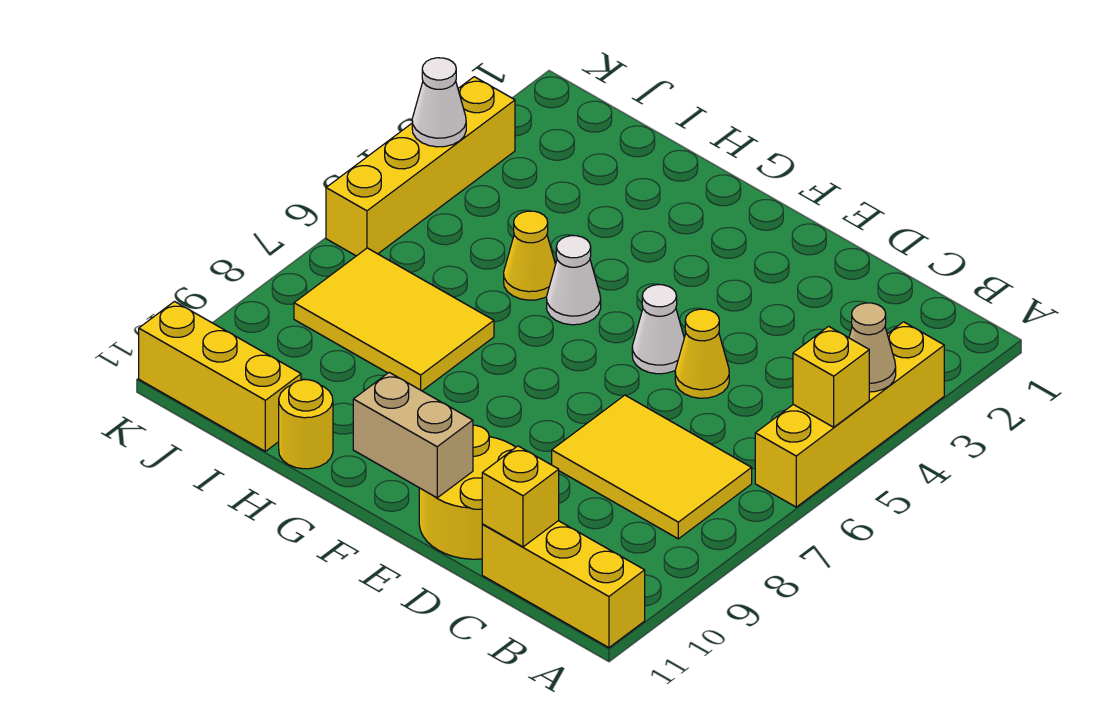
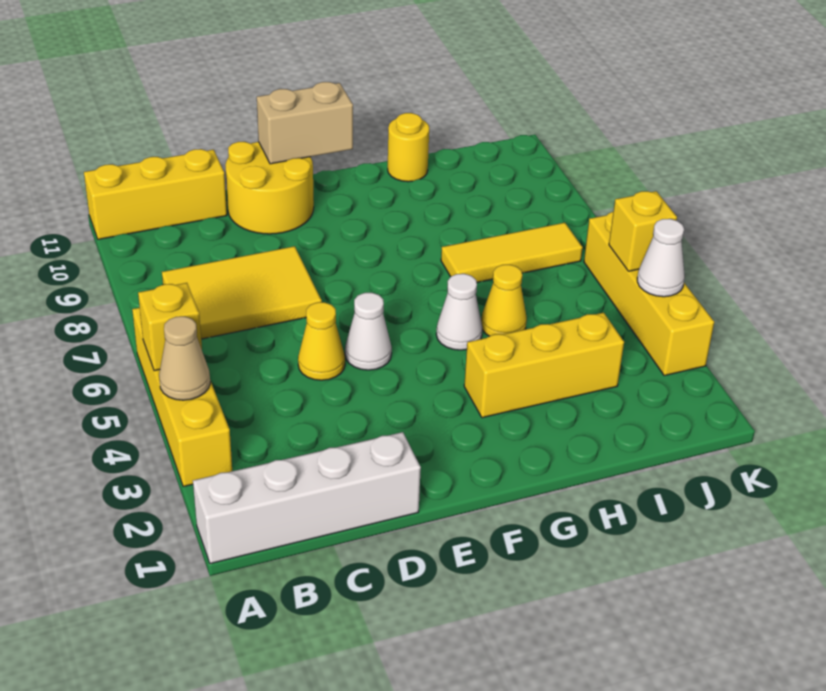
none -> white 1x4 brick [193,432,421,564]
yellow 1x1 brick [482,446,559,547] -> yellow 1x1 brick moved to [609,191,677,271]
yellow 2x3 tile [294,248,494,391] -> yellow 1x3 tile [441,223,583,282]
yellow 1x3 brick [139,302,301,451] -> yellow 1x3 brick moved to [464,313,624,418]

